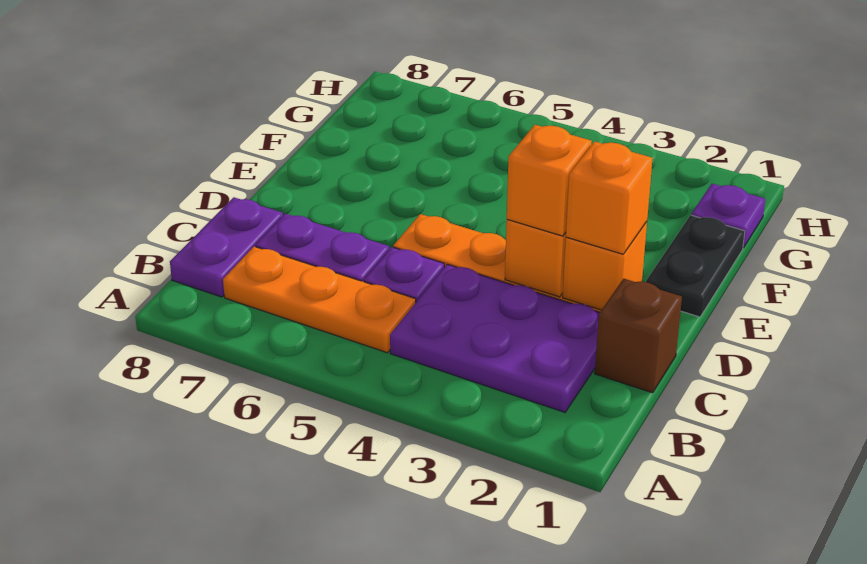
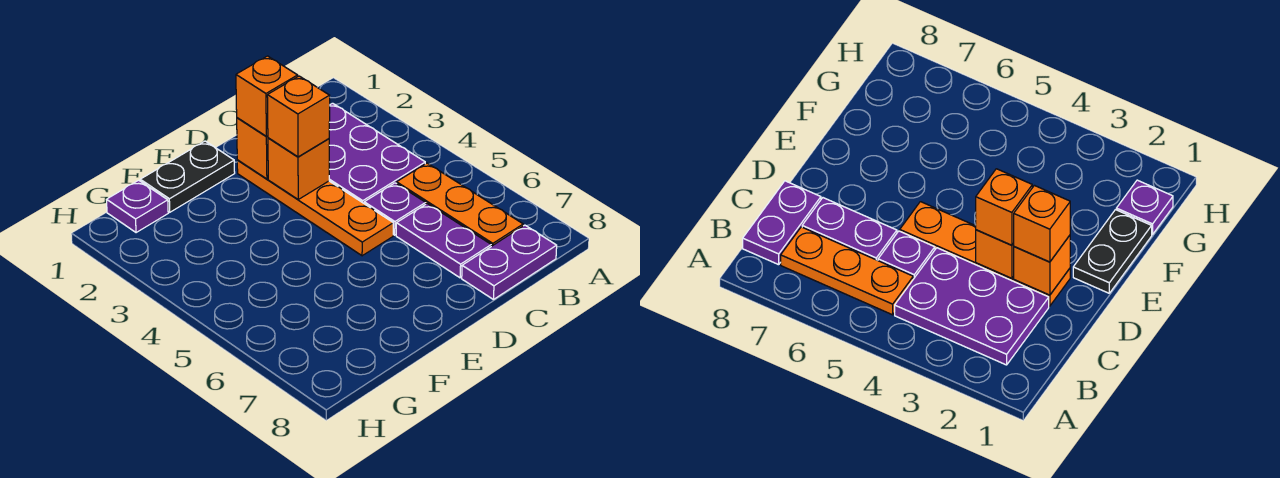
brown 1x1 brick [595,279,682,393] -> none

